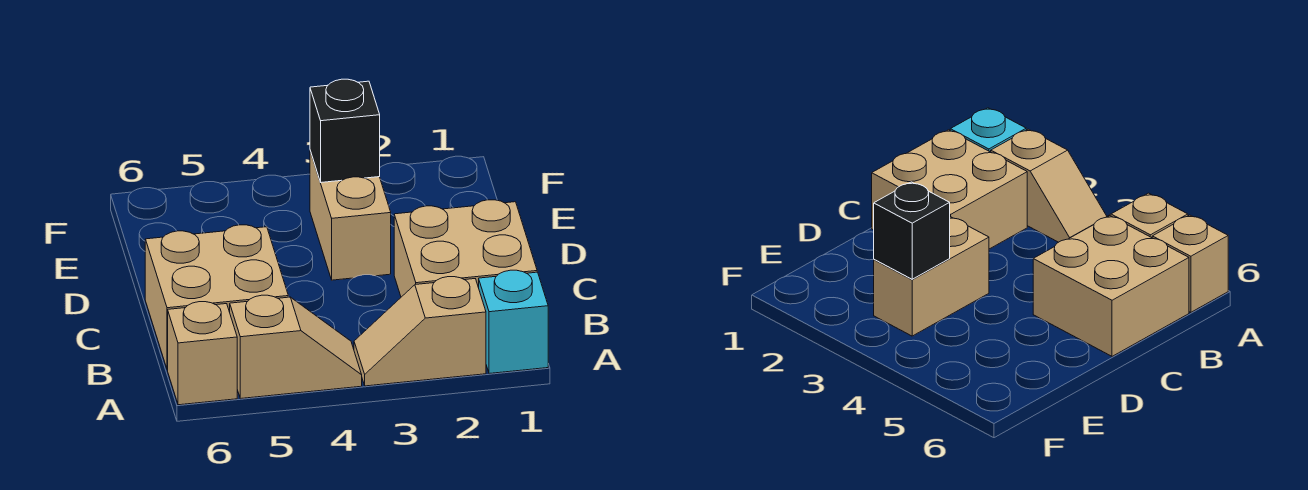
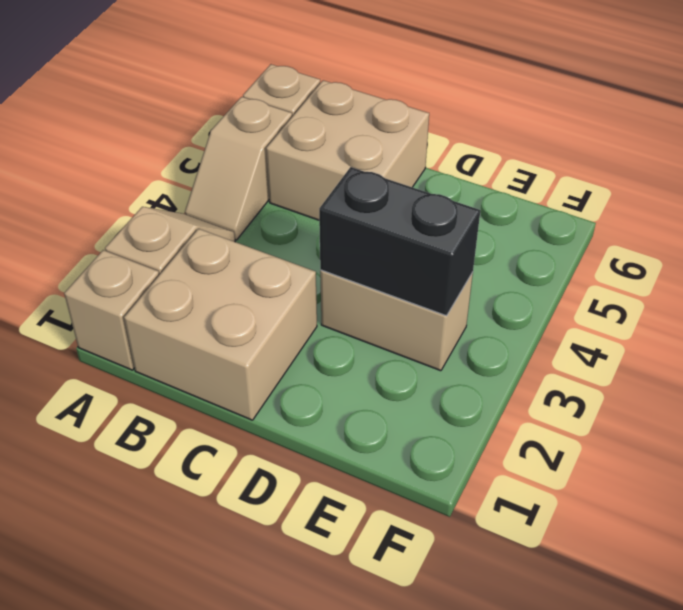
cyan 1x1 brick [479,270,548,374] -> tan 1x1 brick [64,250,159,370]
black 1x1 brick [310,79,380,182] -> black 1x2 brick [319,167,480,316]

